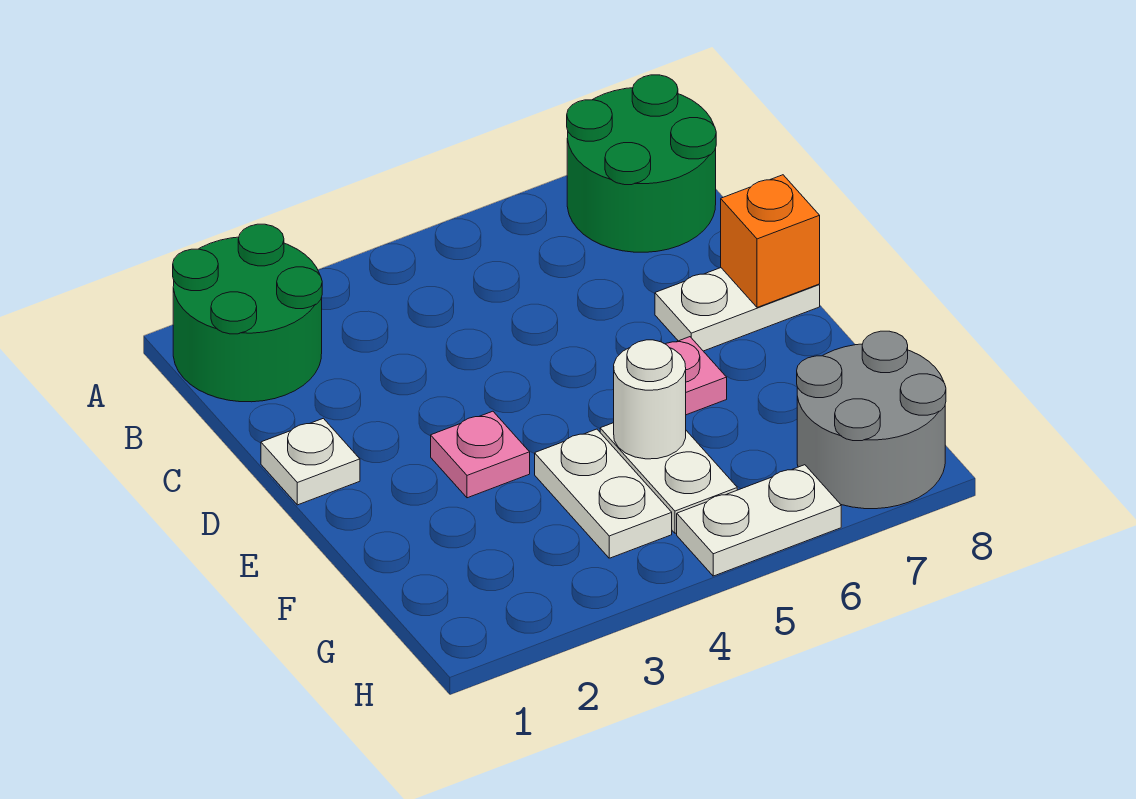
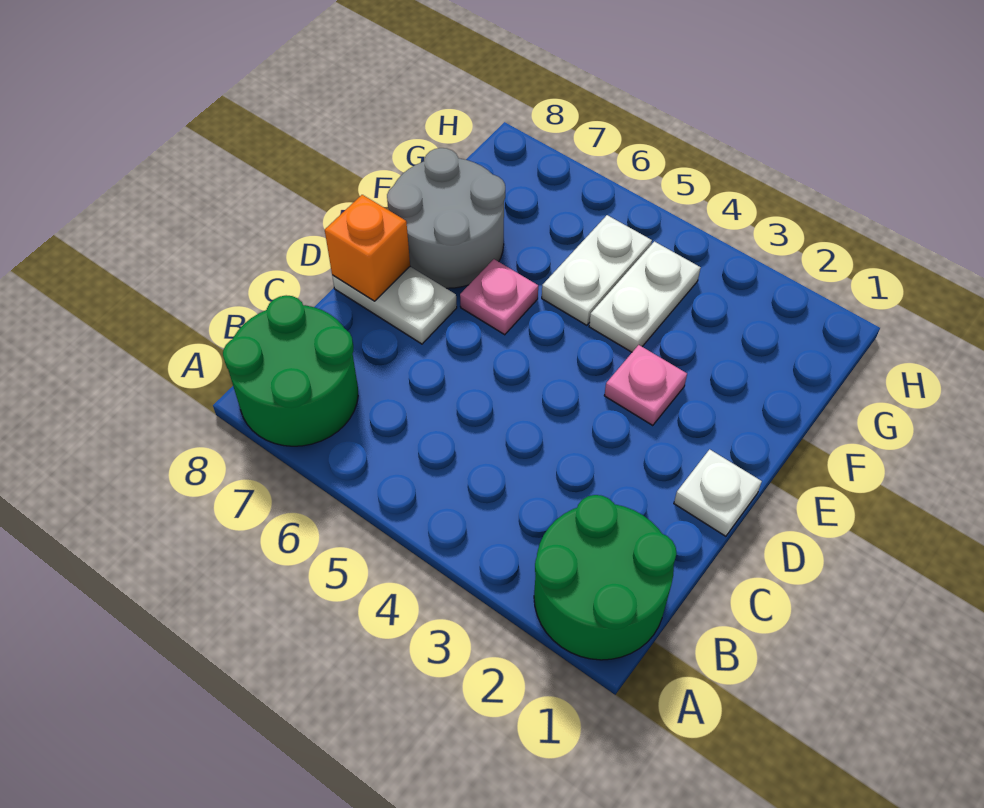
white 1x1 round brick [614,340,686,459] -> none
grey 2x2 round brick [797,331,946,509] -> grey 2x2 round brick moved to [387,148,505,288]
white 1x2 plate [677,465,841,576] -> none

